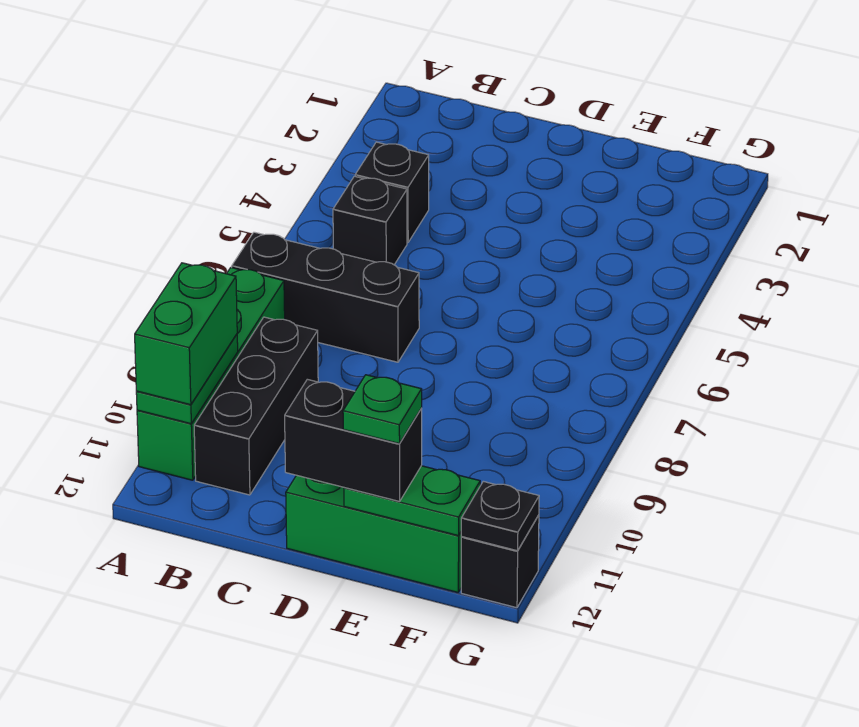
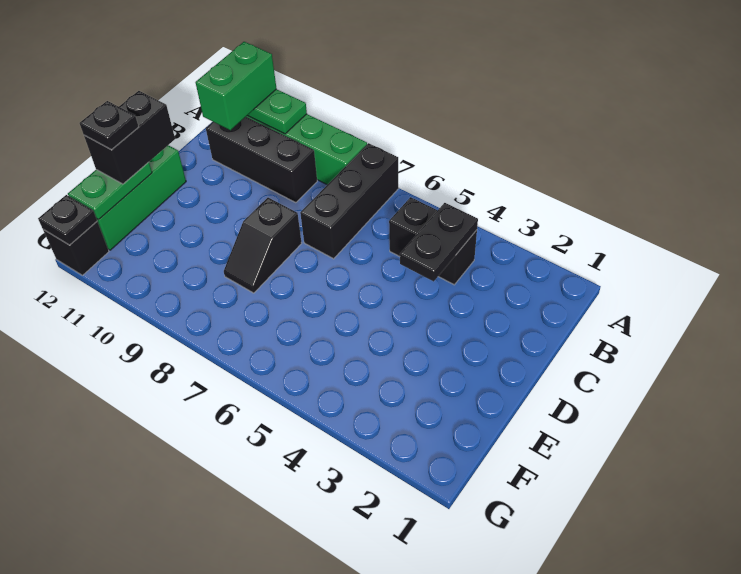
green 1x2 brick [135,263,237,405] -> green 1x2 brick turned to [195,42,277,130]
none -> black 1x2 plate [400,203,478,281]
none -> black 1x2 slope [224,198,302,293]
green 1x1 plate [343,375,422,444] -> black 1x1 plate [80,101,139,149]

